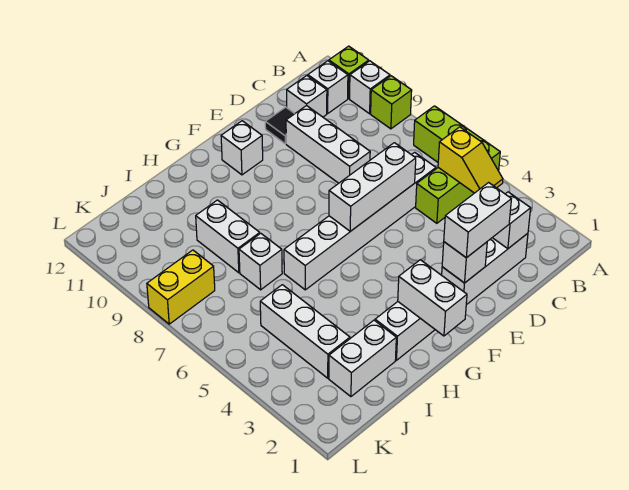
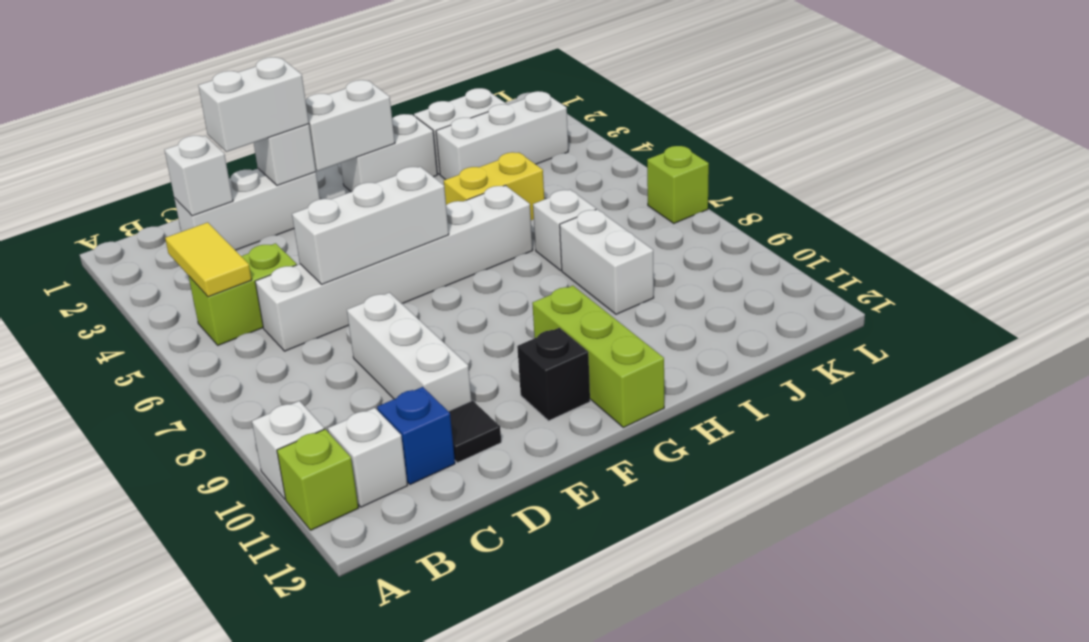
lime 1x3 brick [414,106,500,171] -> lime 1x3 brick moved to [532,286,664,427]
lime 1x1 brick [371,76,412,129] -> lime 1x1 brick moved to [647,146,709,223]
yellow 1x2 slope [438,127,503,193] -> yellow 1x2 tile [165,222,252,297]
white 1x1 brick [287,76,327,117] -> blue 1x1 brick [377,387,455,485]
white 1x1 brick [221,121,263,175] -> black 1x1 brick [517,328,590,421]
white 1x2 brick [398,260,467,336] -> white 1x2 brick turned to [306,80,395,171]
white 1x3 brick [260,285,350,378] -> white 1x3 brick turned to [436,91,568,180]
yellow 1x2 brick [147,250,215,324] -> yellow 1x2 brick moved to [444,152,544,220]

